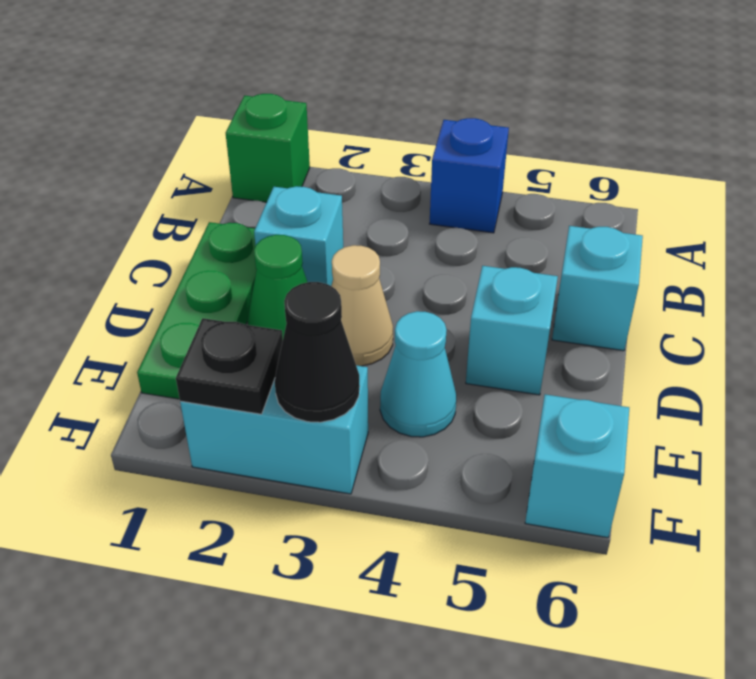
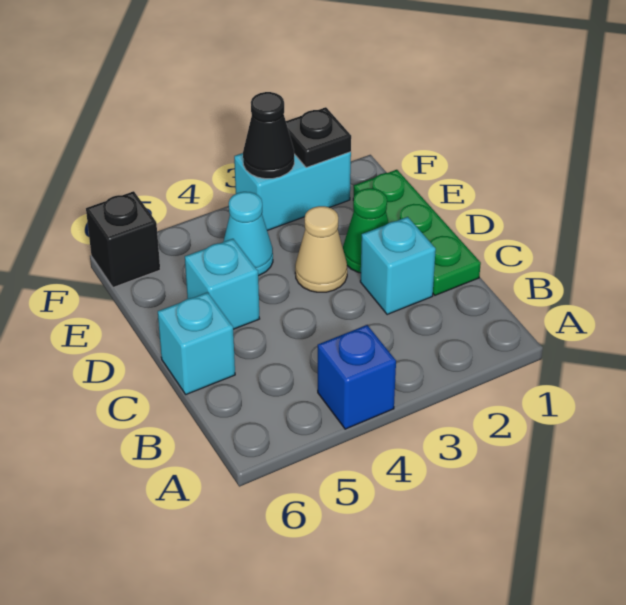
green 1x1 brick [226,94,310,202] -> none
cyan 1x1 brick [525,394,629,538] -> black 1x1 brick [86,191,160,287]

